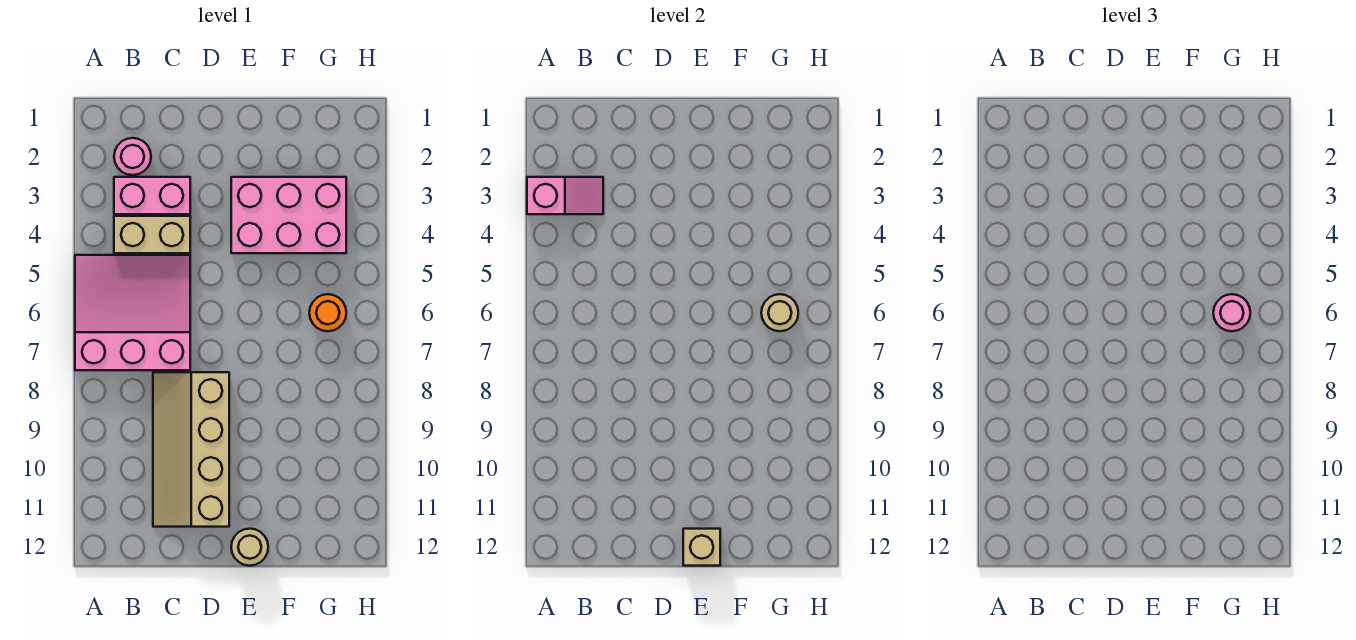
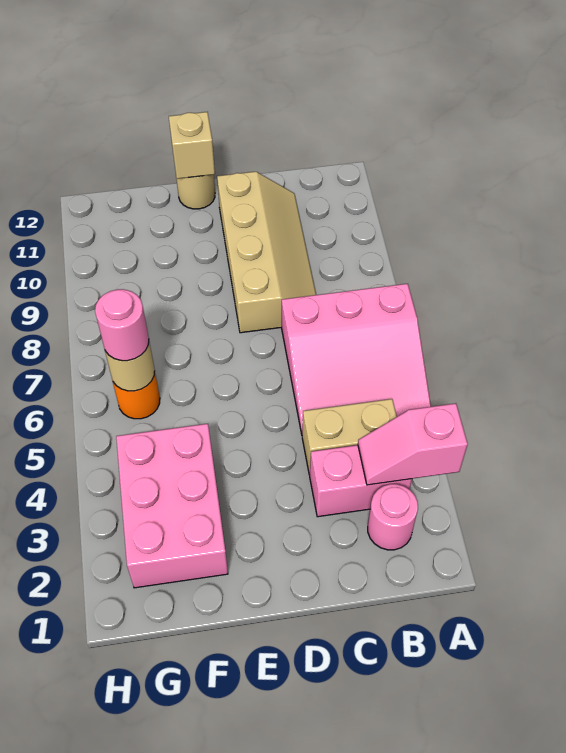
pink 2x3 brick [231,177,346,253] -> pink 2x3 brick turned to [116,424,228,588]

